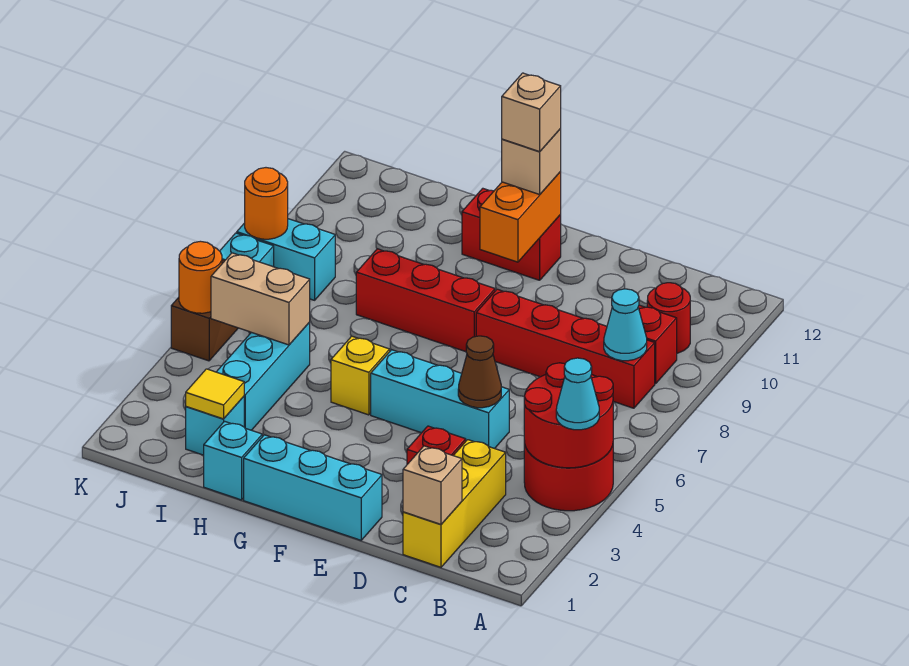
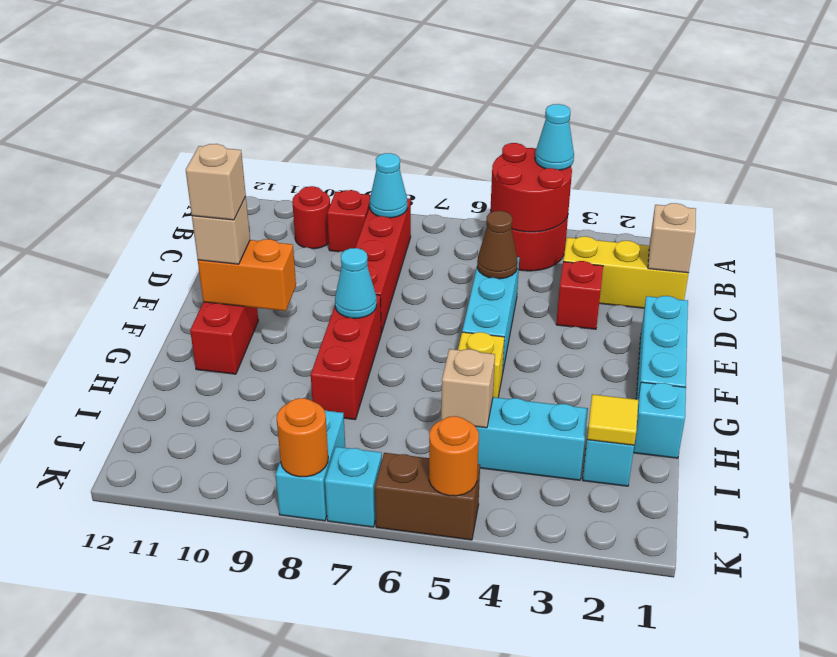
none -> cyan 1x1 cone [335,248,377,318]
tan 1x2 brick [211,253,310,345] -> tan 1x1 brick [441,349,495,428]

